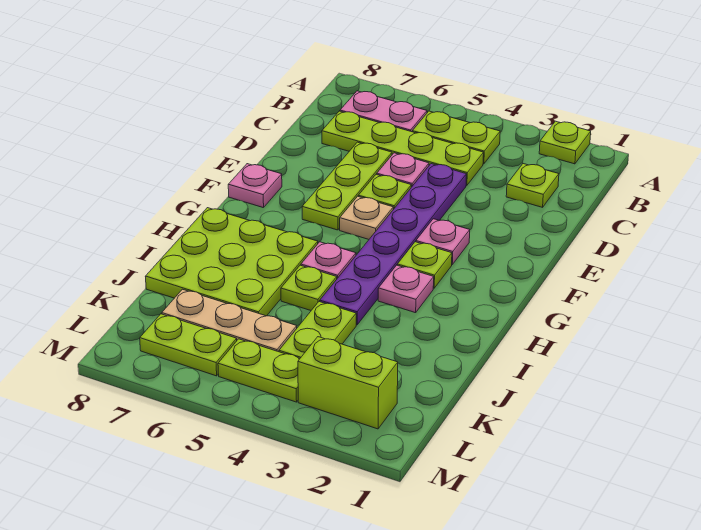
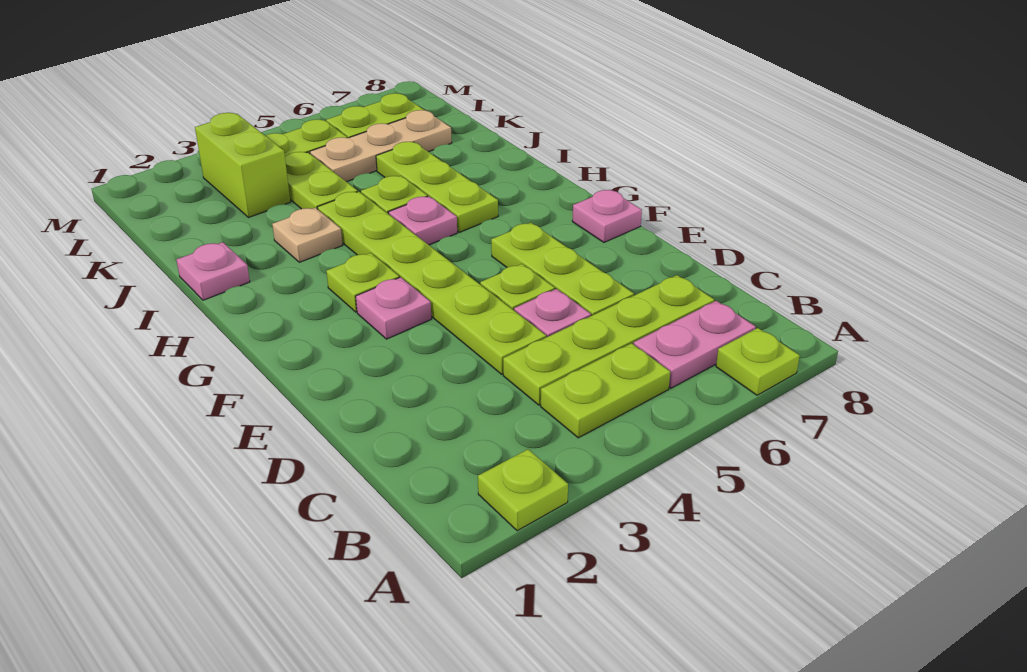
lime 1x1 plate [506,164,559,207] -> lime 1x1 plate moved to [716,328,800,395]
purple 1x6 plate [320,164,467,325] -> lime 1x6 plate [317,191,546,374]
tan 1x1 plate [340,196,393,239] -> tan 1x1 plate moved to [272,208,342,262]
pink 1x1 plate [378,265,434,313] -> pink 1x1 plate moved to [176,242,250,300]
lime 3x3 plate [145,208,318,316] -> lime 1x3 plate [376,142,498,232]
lime 1x2 brick [298,337,398,429] -> lime 1x2 brick turned to [195,113,290,218]

